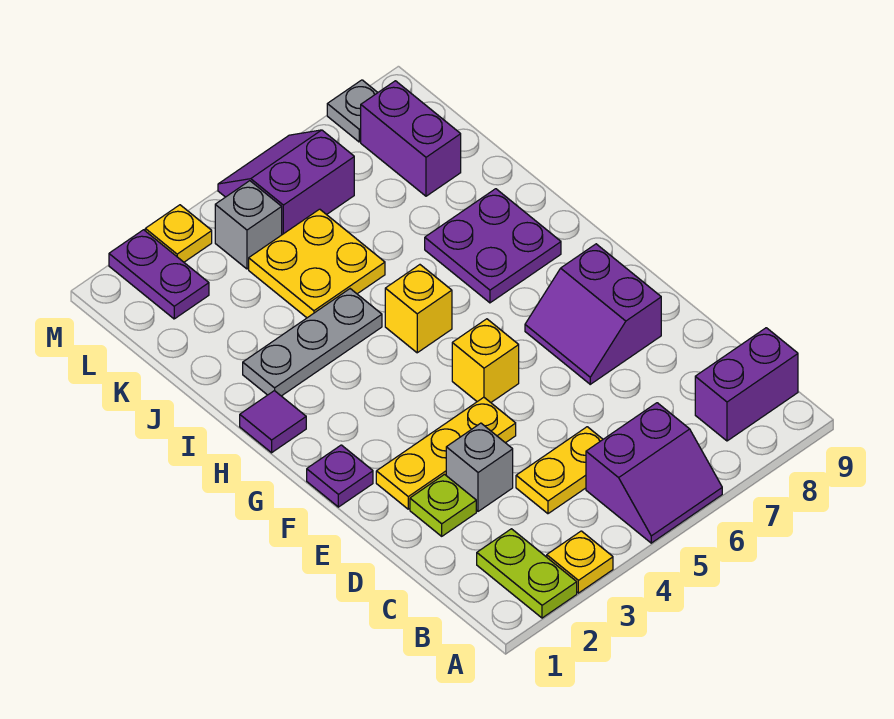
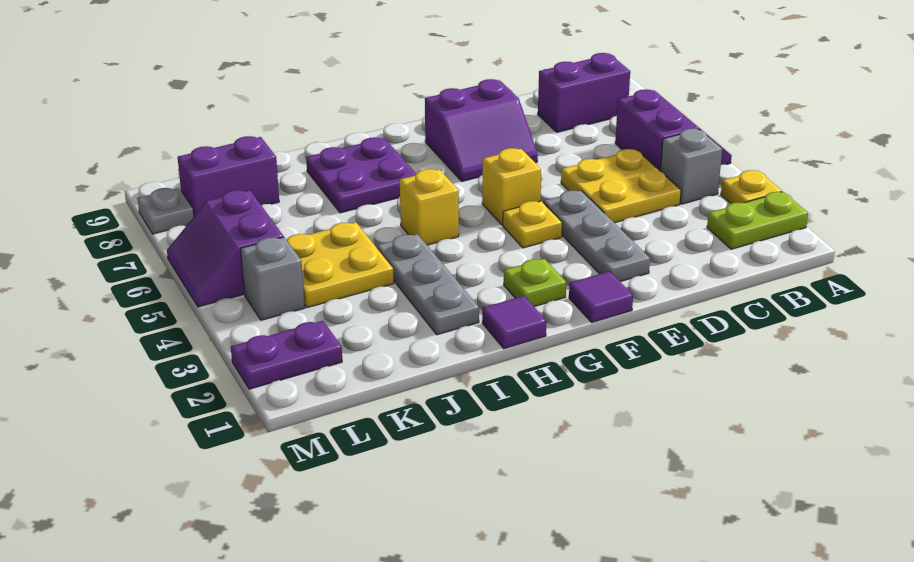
purple 1x2 brick [695,328,798,441] -> purple 1x2 brick turned to [538,53,630,132]
yellow 1x2 plate [516,427,603,514] -> yellow 2x2 plate [561,149,681,223]
lime 1x1 plate [410,475,476,536] -> lime 1x1 plate moved to [504,259,566,307]
grey 1x1 brick [446,423,513,511] -> grey 1x1 brick moved to [660,129,722,204]
yellow 1x3 plate [376,397,516,509] -> grey 1x3 plate [543,190,650,282]
purple 1x1 plate [307,445,373,507] -> purple 1x1 tile [569,271,633,322]
yellow 1x1 plate [145,205,212,262] -> yellow 1x1 plate moved to [503,201,562,248]

